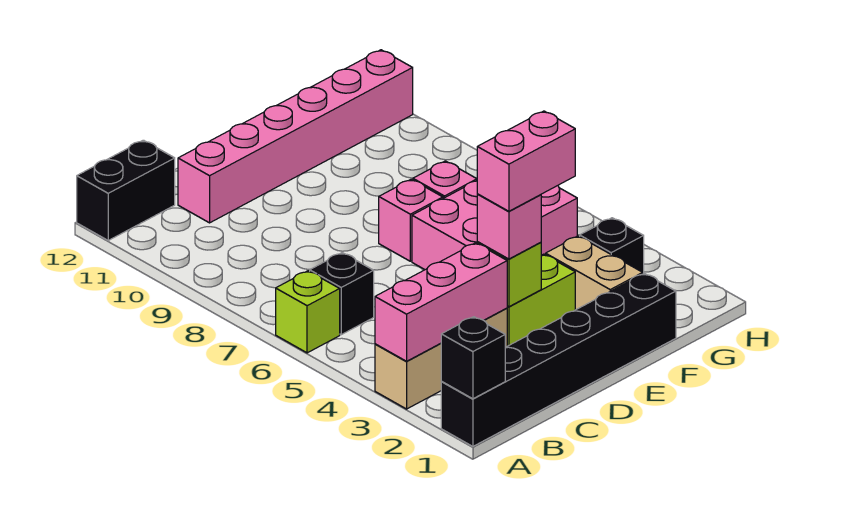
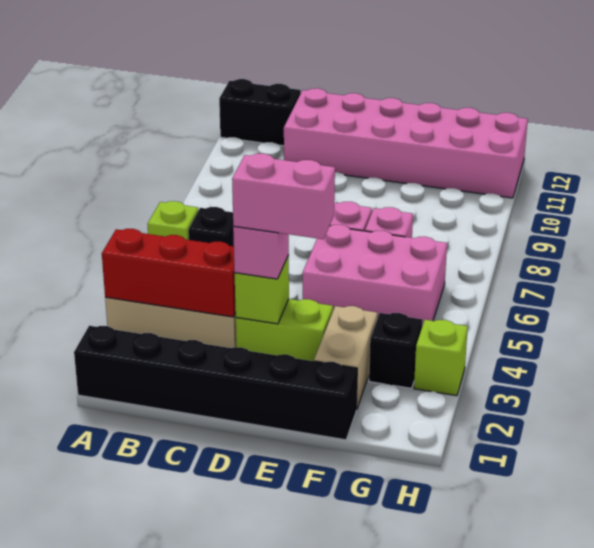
black 1x1 brick [441,317,506,399] -> none
pink 1x3 brick [375,243,507,361] -> red 1x3 brick [102,229,236,317]
pink 1x6 brick [178,50,413,223] -> pink 2x6 brick [284,88,528,198]
none -> lime 1x1 brick [414,320,468,396]

